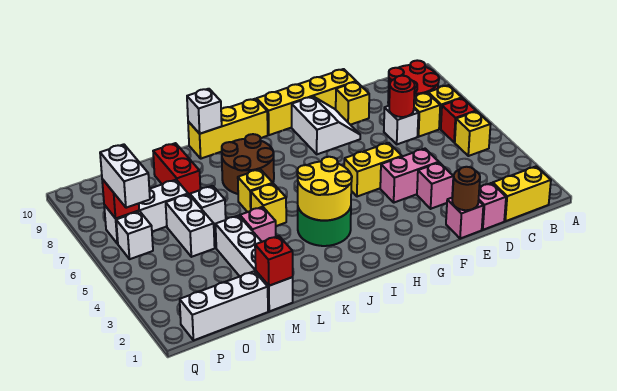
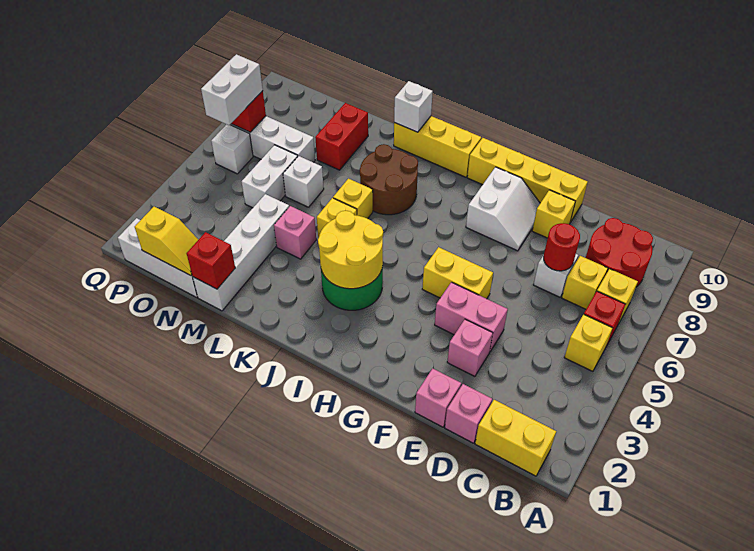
brown 1x1 round brick [452,167,480,210] -> none
none -> yellow 1x2 slope [135,207,198,276]

